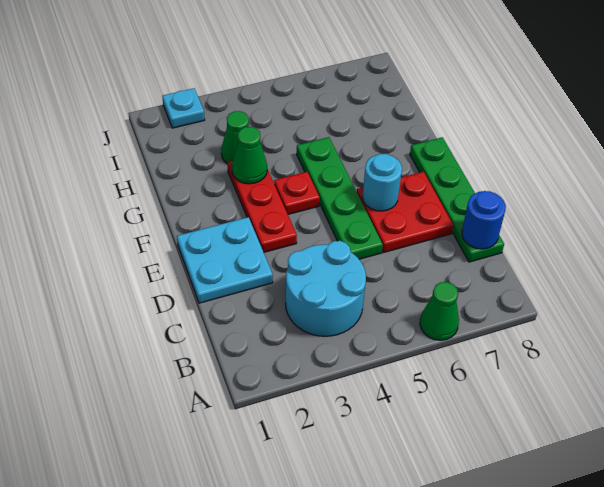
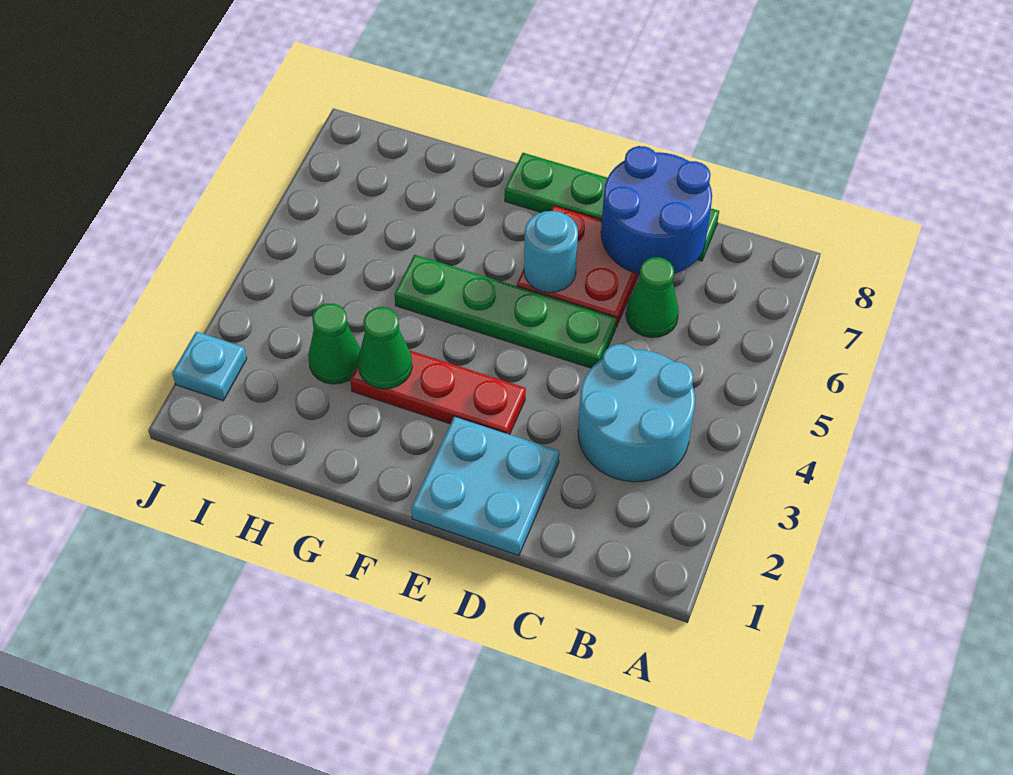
green 1x1 cone [420,282,459,340] -> green 1x1 cone moved to [626,257,679,338]
blue 1x1 round brick [462,191,506,249] -> blue 2x2 round brick [601,146,712,274]
red 1x1 plate [274,172,320,214] -> none

